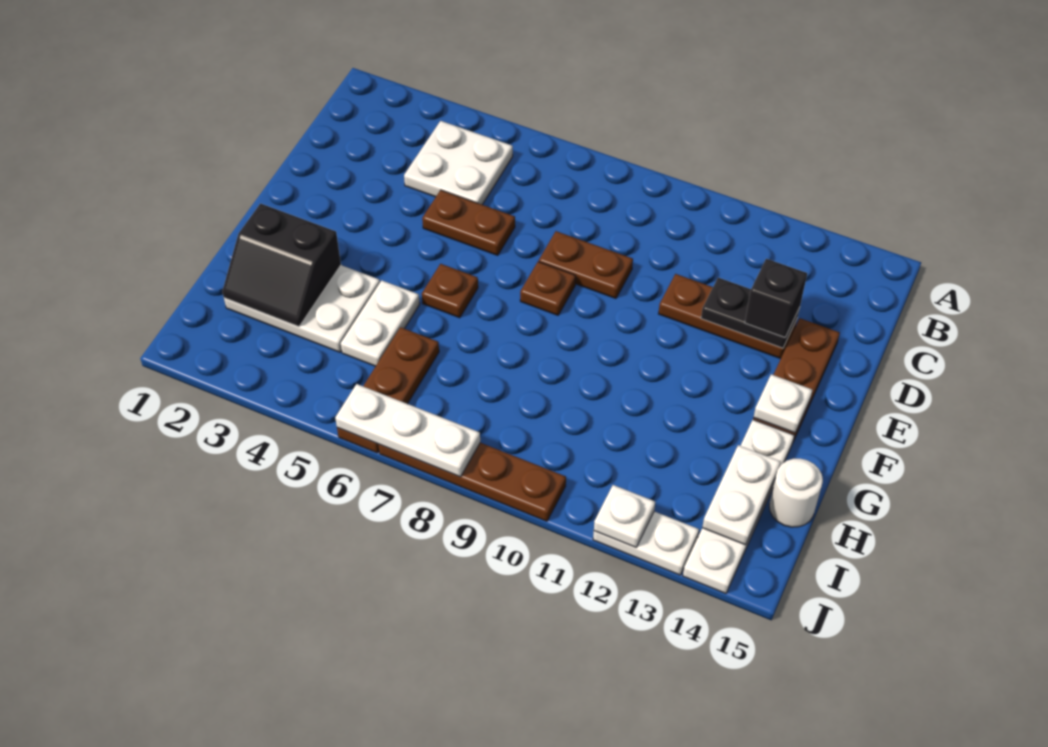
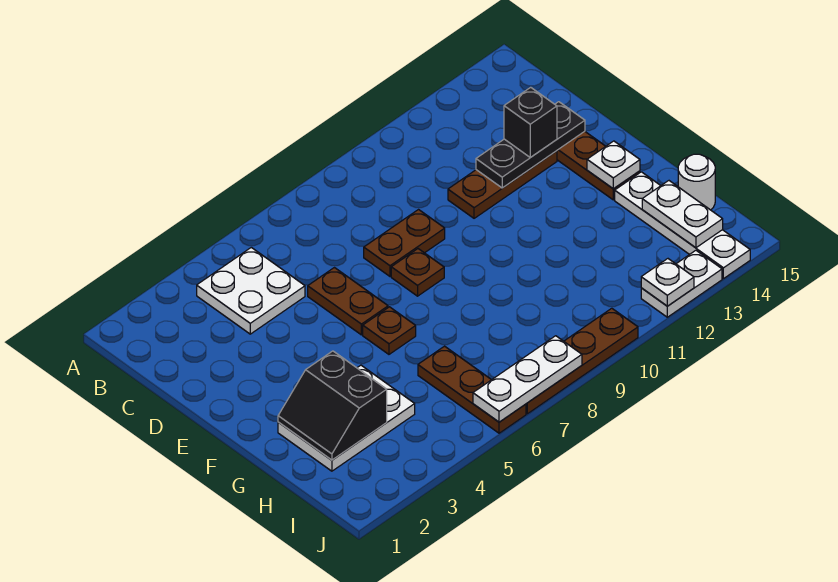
brown 1x2 plate [422,190,515,255] -> brown 1x2 plate turned to [308,268,388,335]
black 1x2 plate [701,278,800,348] -> black 1x3 plate [476,102,585,188]
black 2x2 slope [222,204,341,327] -> black 2x2 slope turned to [278,351,387,460]
white 1x2 plate [341,280,420,366] -> none

